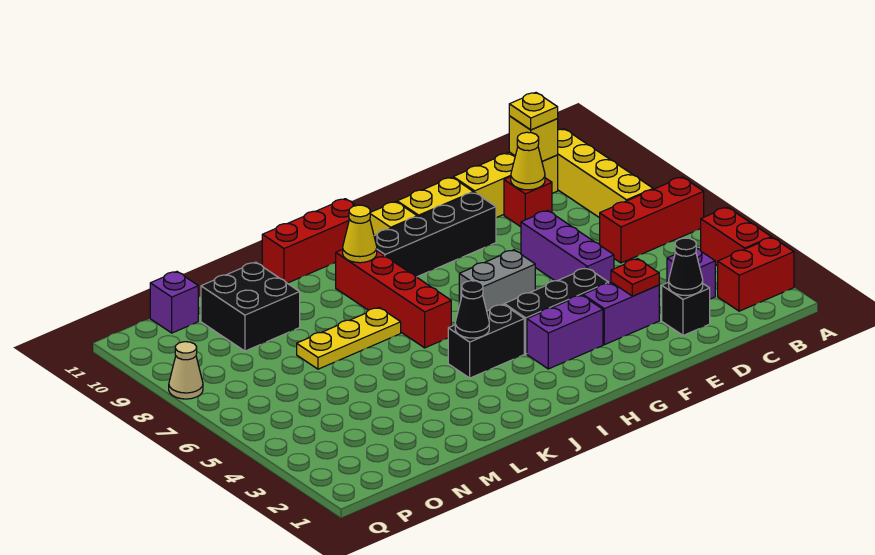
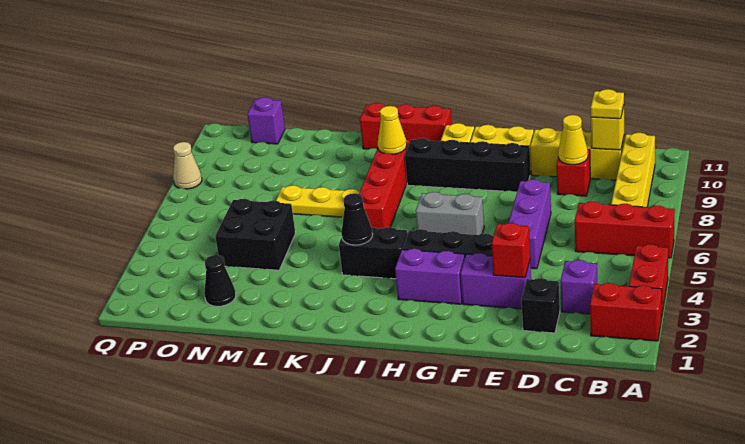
black 1x1 cone [669,238,703,296] -> black 1x1 cone moved to [204,255,236,306]
red 1x1 plate [611,259,659,296] -> red 1x1 brick [492,223,530,278]
black 2x2 brick [201,262,300,351] -> black 2x2 brick moved to [215,199,295,270]

